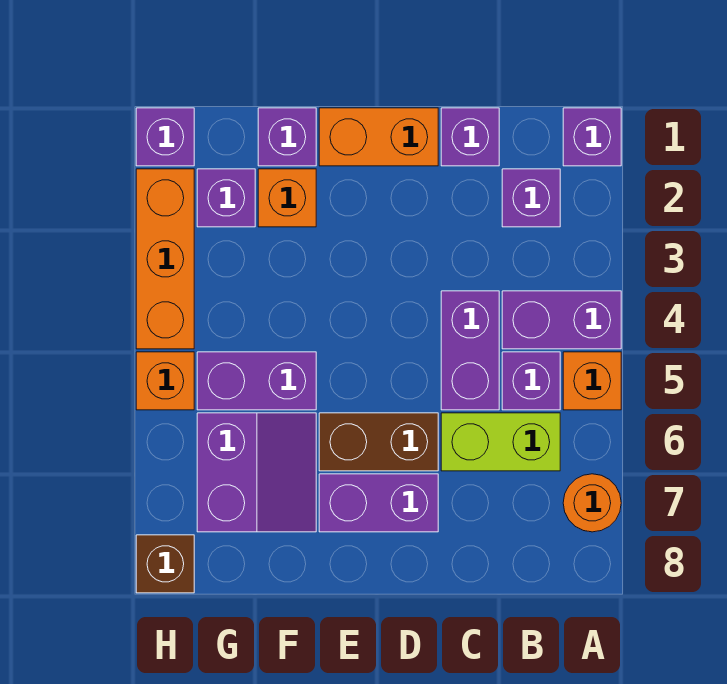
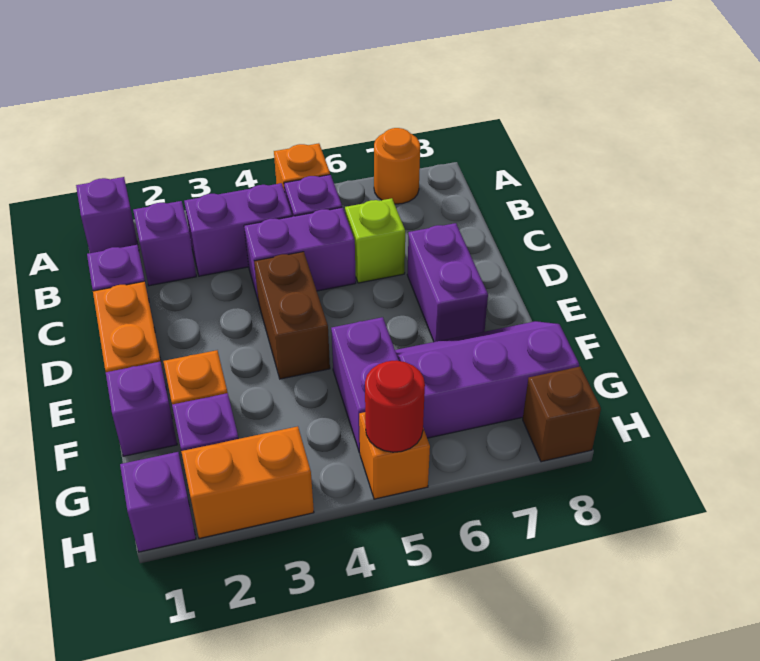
purple 1x2 brick [502,291,621,349] -> purple 1x2 brick turned to [184,183,292,276]
lime 1x2 brick [441,413,560,471] -> lime 1x1 brick [345,198,405,283]
brown 1x2 brick [319,413,438,471] -> brown 1x2 brick moved to [254,252,330,379]
purple 2x2 slope [197,413,316,532] -> purple 2x3 slope [395,321,579,438]
orange 1x3 brick [136,169,194,349] -> orange 1x2 brick [181,426,314,539]
none -> red 1x1 round brick [365,360,425,452]

